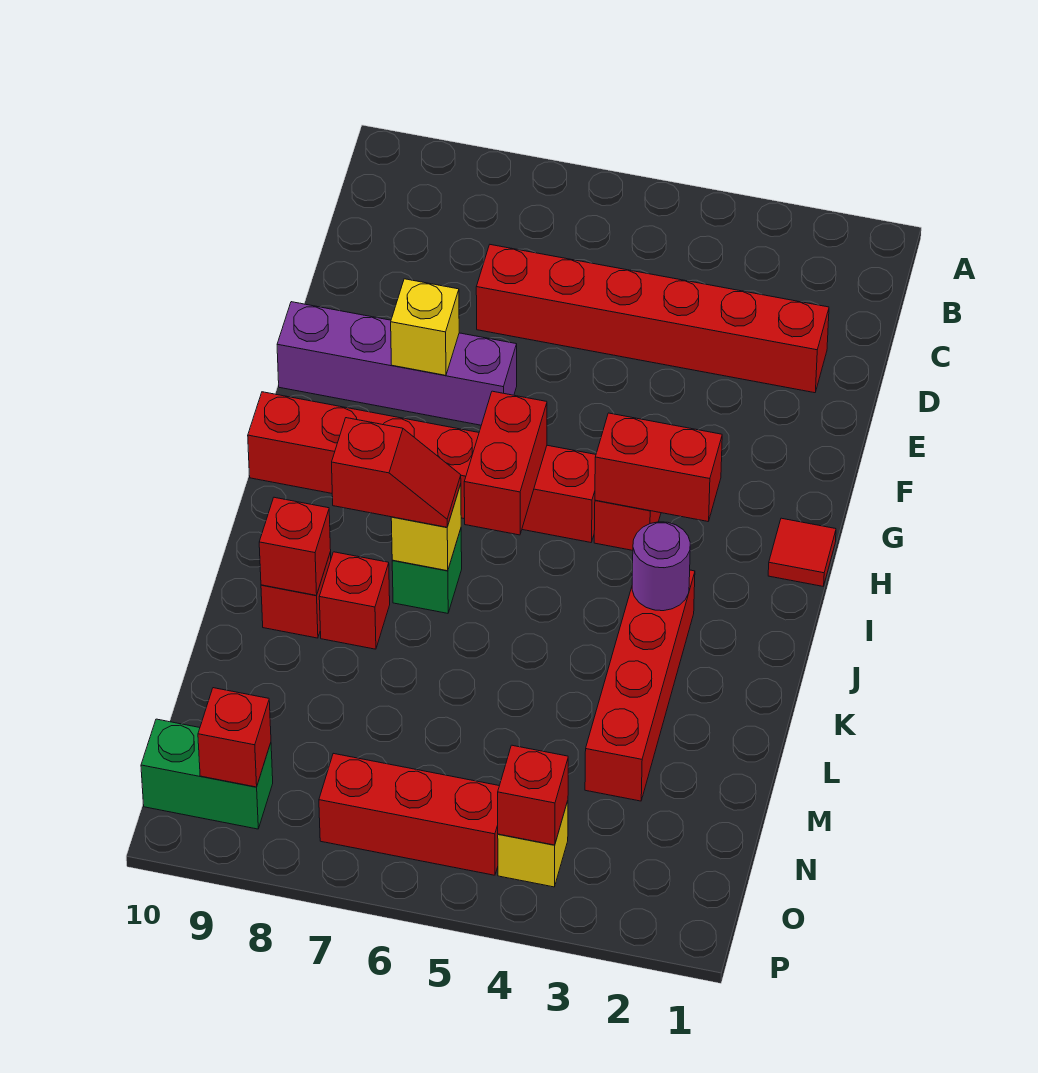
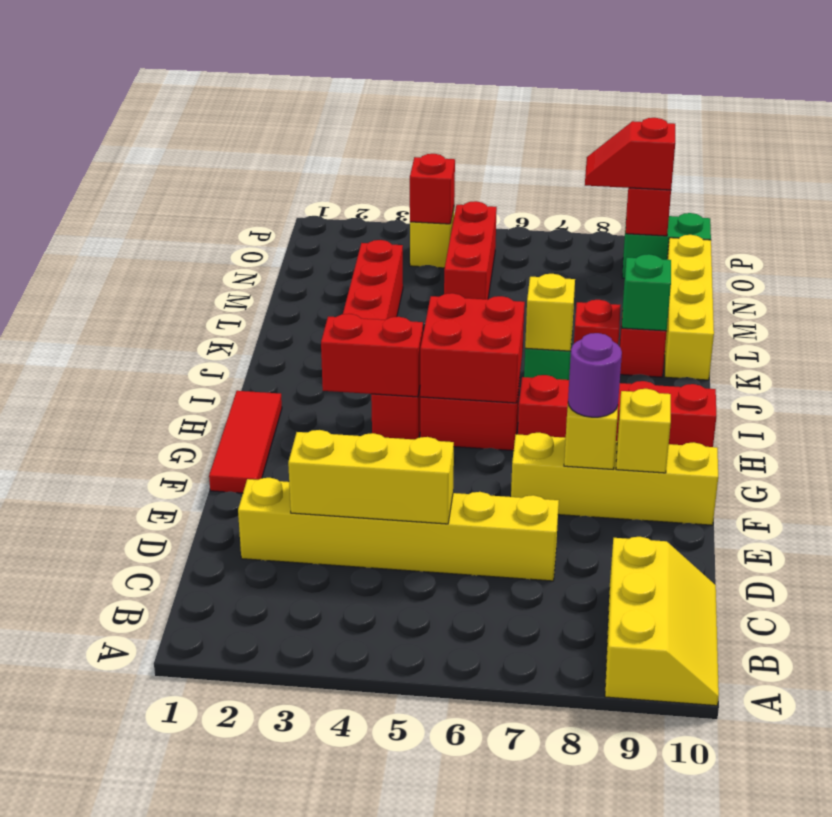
none -> yellow 2x3 slope [605,537,719,706]
red 1x6 brick [476,245,829,393] -> yellow 1x6 brick [238,478,559,581]
none -> yellow 1x3 brick [288,430,454,524]
purple 1x4 brick [277,302,517,425] -> yellow 1x4 brick [511,433,718,525]
none -> yellow 1x1 brick [616,389,671,473]
red 1x1 tile [768,518,836,586] -> red 1x3 tile [209,391,282,493]
red 1x2 brick [464,391,547,535] -> red 2x2 brick [420,293,525,403]
purple 1x1 round brick [632,522,690,611] -> purple 1x1 round brick moved to [568,333,622,417]
red 1x2 slope [332,418,461,527] -> red 1x2 slope moved to [585,118,675,190]
red 1x1 brick [259,497,331,595] -> green 1x1 brick [622,254,671,331]
none -> yellow 1x4 brick [665,235,714,380]
red 1x3 brick [319,753,499,875] -> red 1x3 brick turned to [444,201,497,299]

